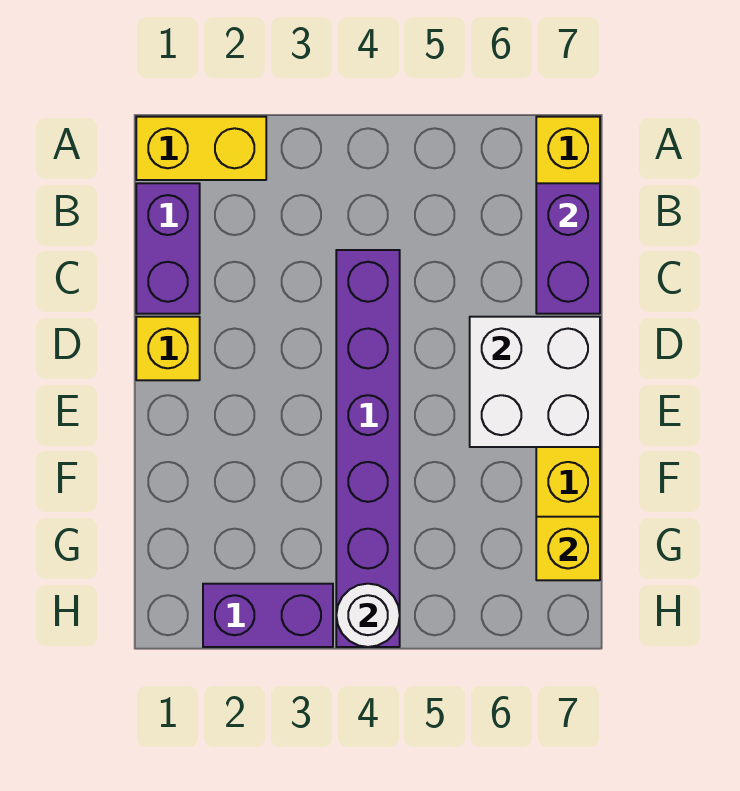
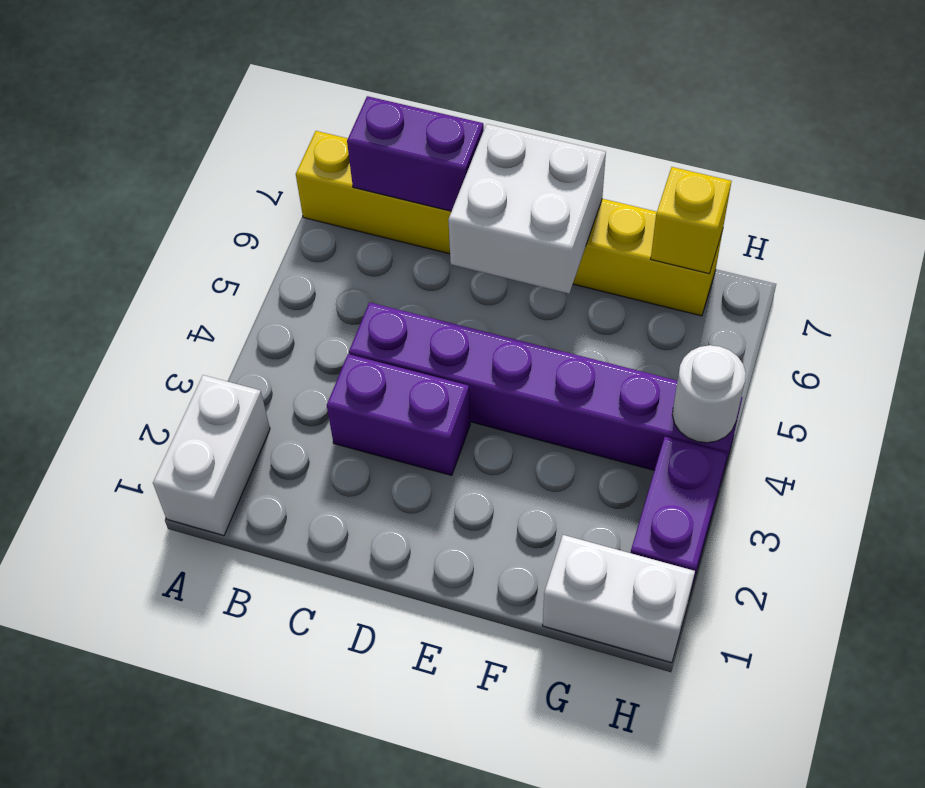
yellow 1x2 brick [136,117,266,180] -> white 1x2 brick [153,375,270,536]
purple 1x2 brick [136,183,200,314] -> purple 1x2 brick moved to [327,354,470,475]
yellow 1x1 brick [136,317,200,380] -> none
none -> white 1x2 brick [543,535,695,663]

